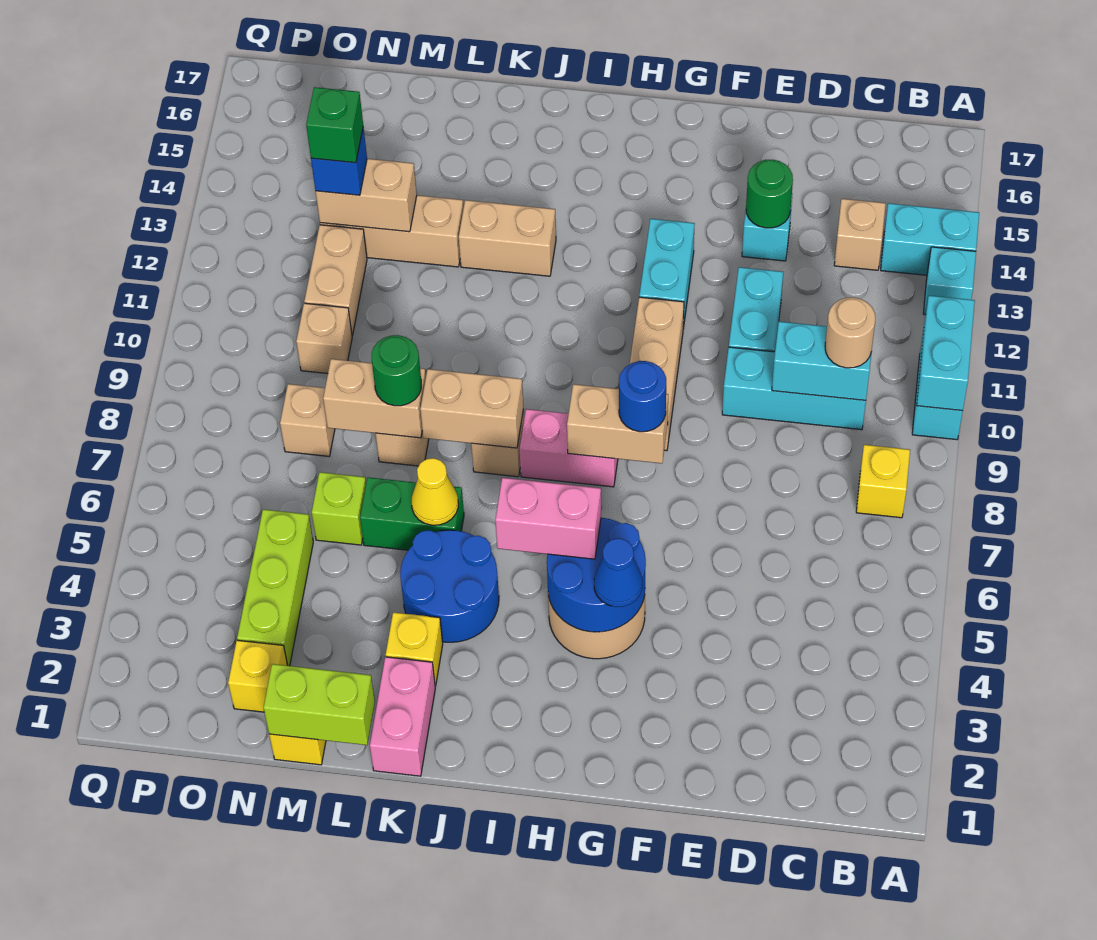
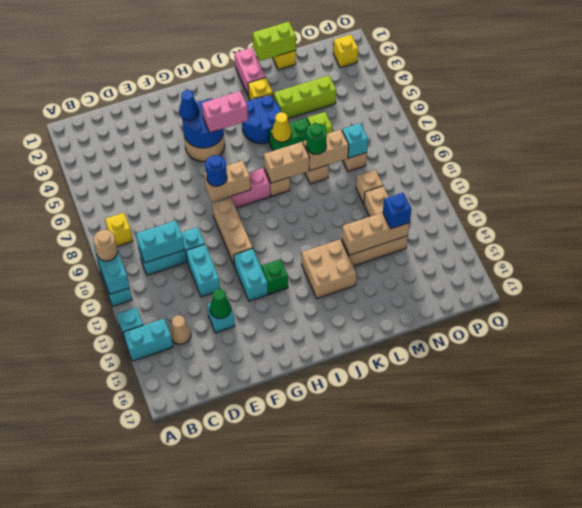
tan 1x1 round brick [825,297,876,368] -> tan 1x1 round brick moved to [94,230,118,261]
tan 1x1 brick [834,199,886,270] -> tan 1x1 cone [170,315,191,344]
green 1x1 round brick [746,160,793,228] -> green 1x1 cone [210,289,231,319]
tan 1x2 brick [459,200,556,276] -> tan 2x2 brick [302,239,356,298]
tan 1x2 brick [316,159,417,232] -> tan 1x3 brick [342,212,410,255]
yellow 1x1 brick [228,640,288,712] -> yellow 1x1 brick moved to [333,34,358,68]
lime 1x3 brick [237,509,313,666] -> lime 1x3 brick turned to [274,75,336,119]
none -> cyan 1x1 brick [342,123,368,158]
green 1x1 brick [306,87,363,163] -> green 1x1 brick moved to [261,259,288,294]

